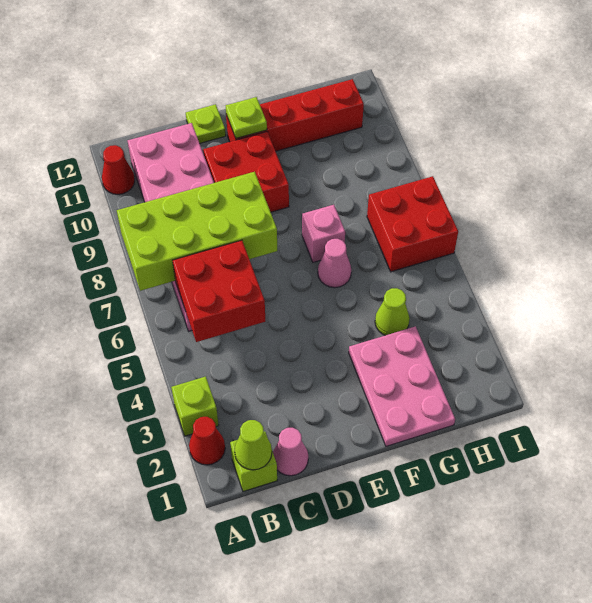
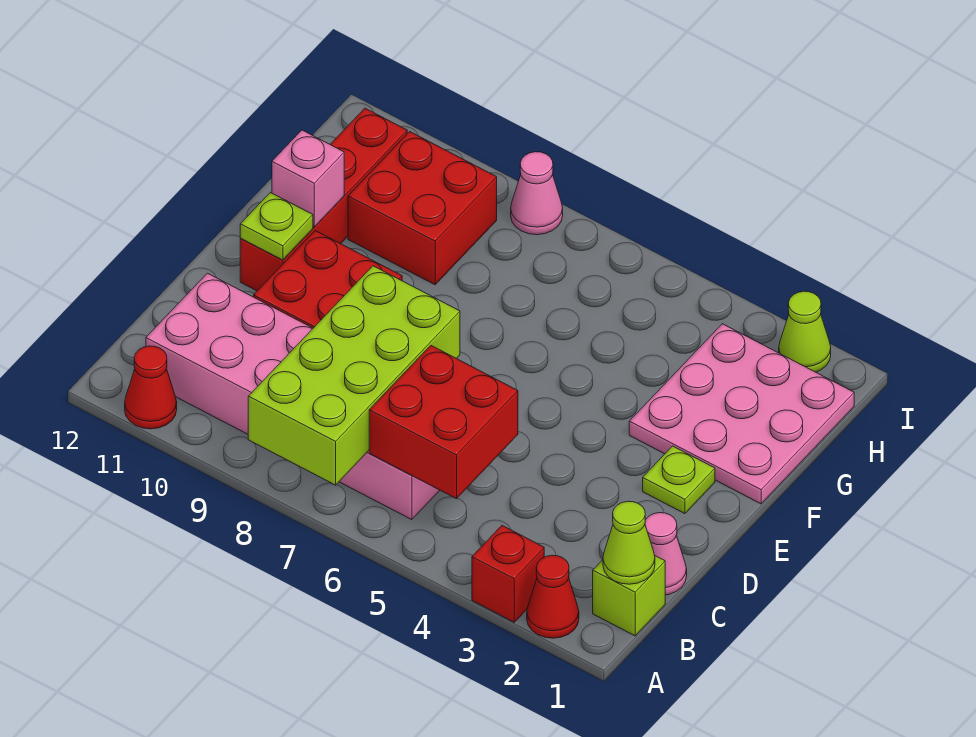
lime 1x1 brick [171,376,219,436] -> red 1x1 brick [472,526,544,622]
lime 1x1 plate [186,104,226,143] -> lime 1x1 plate moved to [643,446,715,514]
pink 2x3 plate [349,326,455,446] -> pink 3x3 plate [629,324,854,504]
pink 1x1 cone [318,239,351,288] -> pink 1x1 cone moved to [511,152,563,235]
pink 1x1 brick [302,205,345,262] -> pink 1x1 brick moved to [272,130,344,227]
lime 1x1 cone [375,288,410,335] -> lime 1x1 cone moved to [779,291,831,372]
red 2x2 brick [367,176,458,272] -> red 2x2 brick moved to [348,132,497,285]

